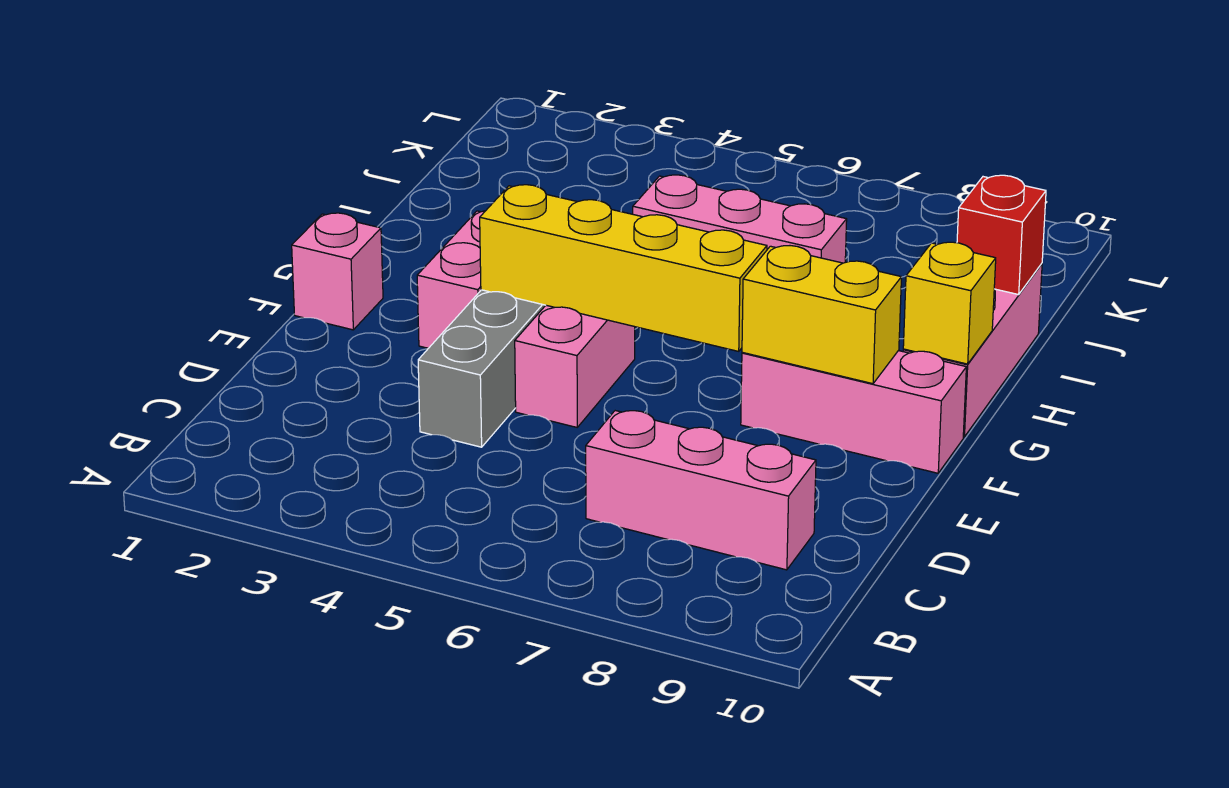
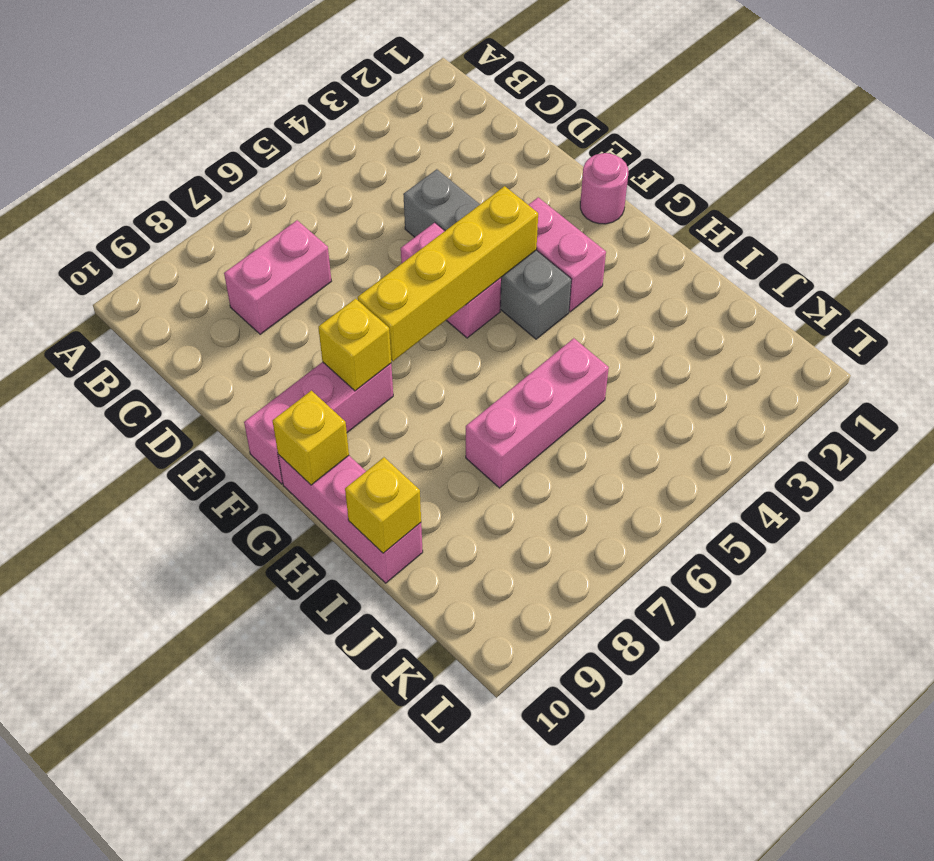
pink 1x3 brick [586,411,816,570] -> pink 1x2 brick [224,220,332,334]
pink 1x1 brick [292,213,383,330] -> pink 1x1 round brick [580,153,628,224]
yellow 1x2 brick [742,246,901,384] -> yellow 1x1 brick [318,299,391,391]
red 1x1 brick [957,175,1046,295] -> yellow 1x1 brick [345,457,421,553]

